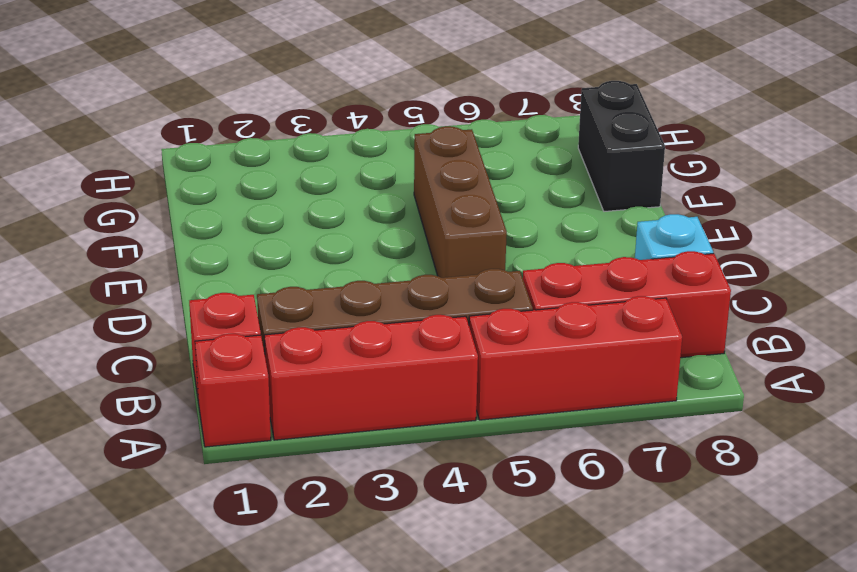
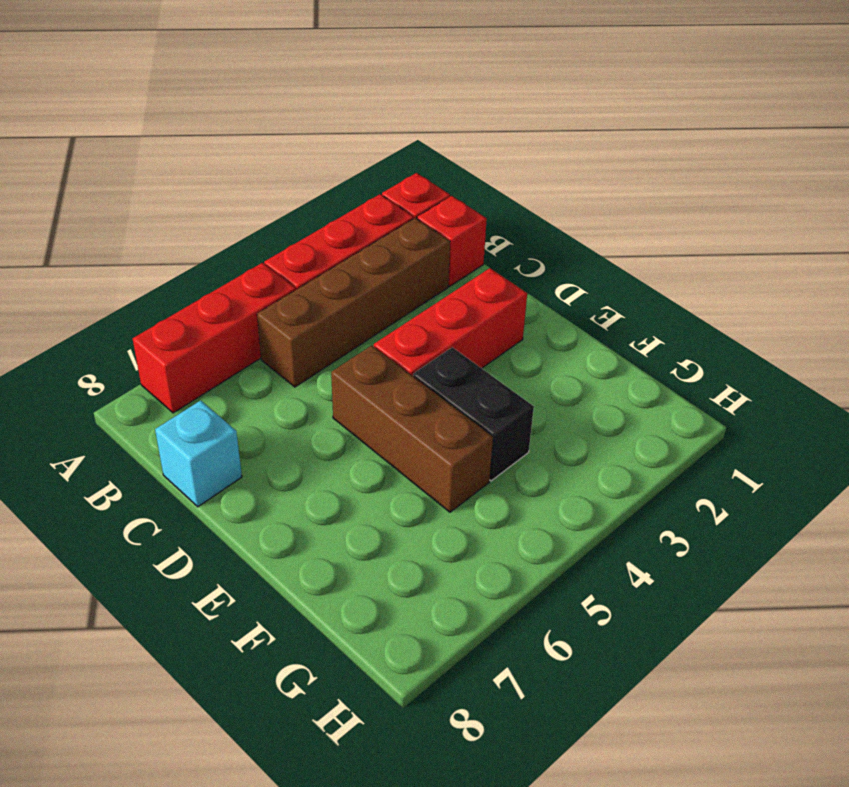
red 1x3 brick [523,251,731,358] -> red 1x3 brick moved to [374,268,527,376]
black 1x2 brick [578,81,665,212] -> black 1x2 brick moved to [413,347,534,481]

